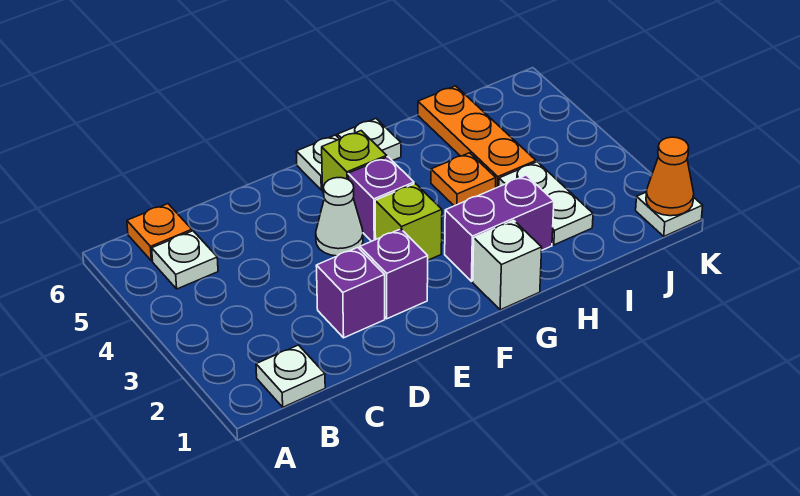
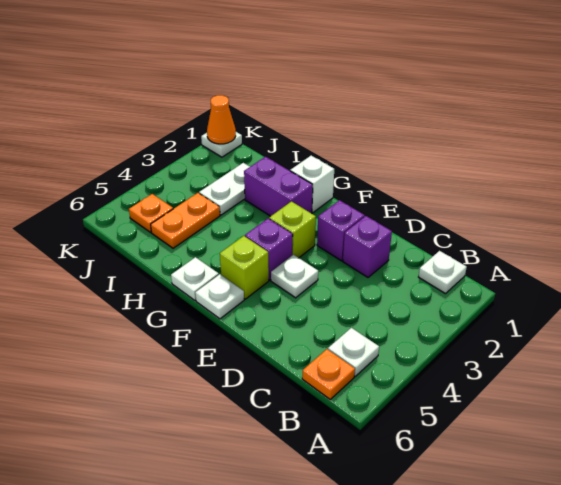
white 1x1 cone [316,178,363,256] -> white 1x1 plate [271,255,318,298]
orange 1x1 plate [431,153,496,206] -> orange 1x1 plate moved to [129,194,173,232]
orange 1x3 plate [418,86,536,188] -> orange 1x2 plate [151,193,220,248]

